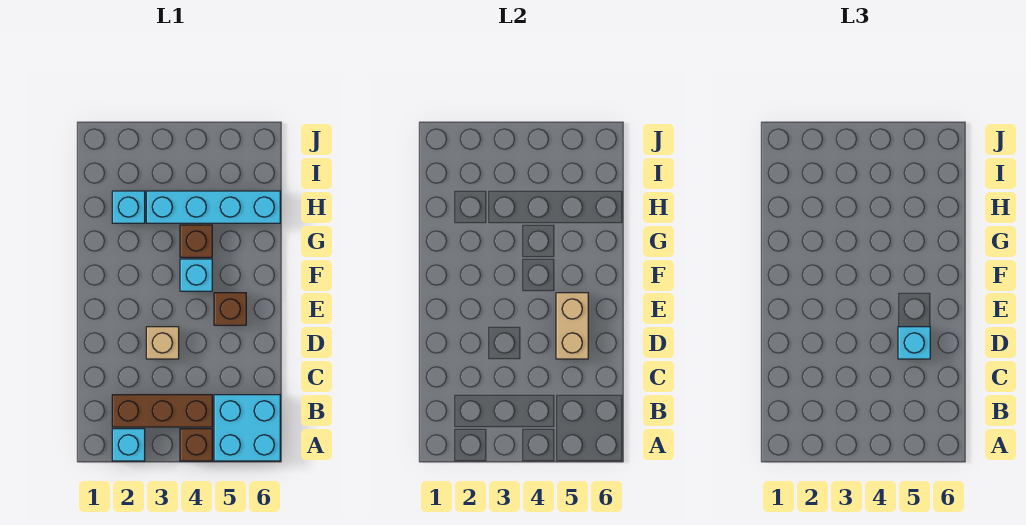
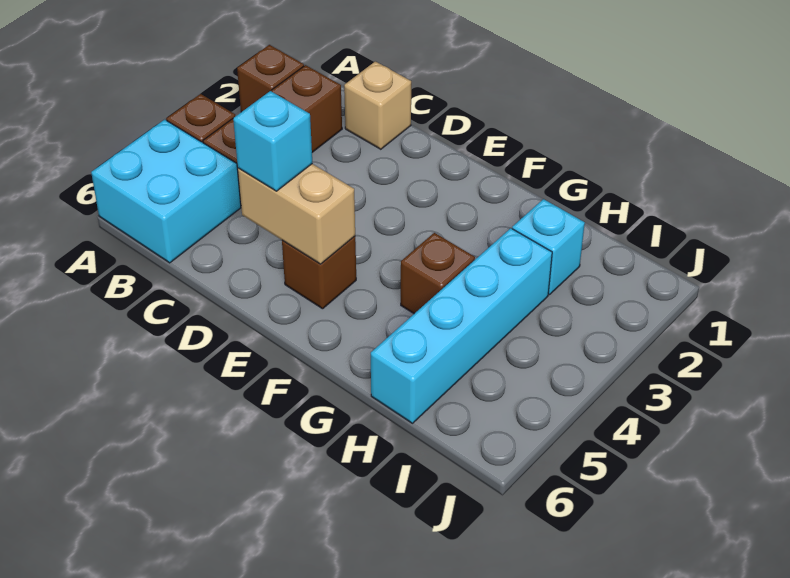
cyan 1x1 brick [112,429,145,461] -> brown 1x1 brick [237,45,304,112]
tan 1x1 brick [146,327,179,359] -> tan 1x1 brick moved to [344,61,411,149]
cyan 1x1 brick [180,259,212,291] -> none

